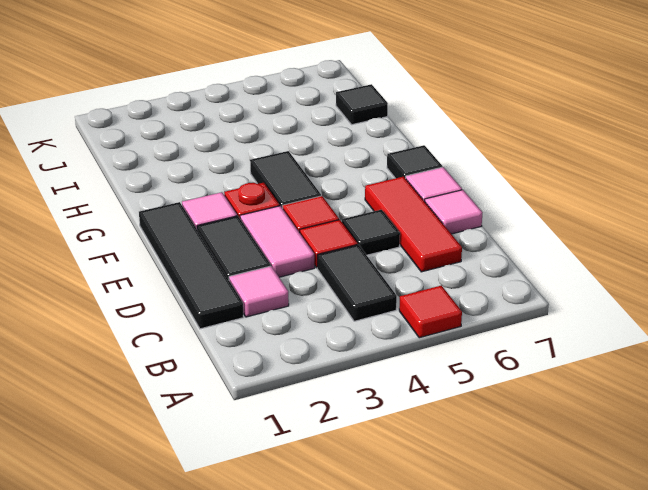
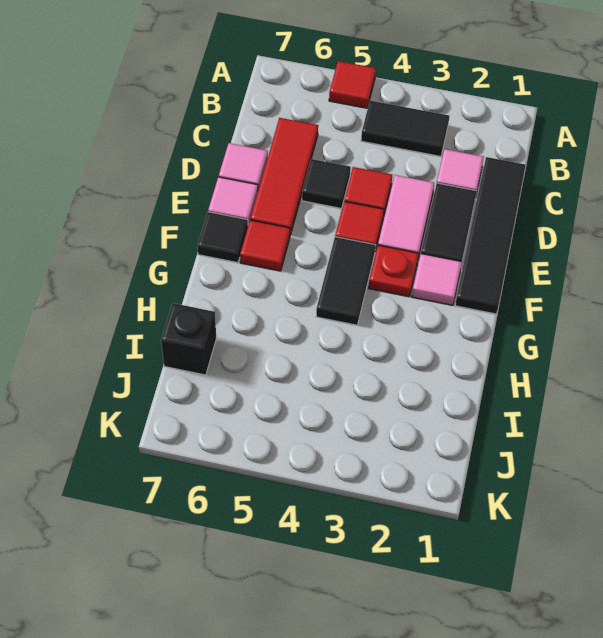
black 1x2 tile [317,244,397,321] -> black 1x2 tile turned to [361,101,449,156]
none -> red 1x1 tile [240,220,290,271]
black 1x1 tile [336,84,388,125] -> black 1x1 brick [161,303,216,375]

